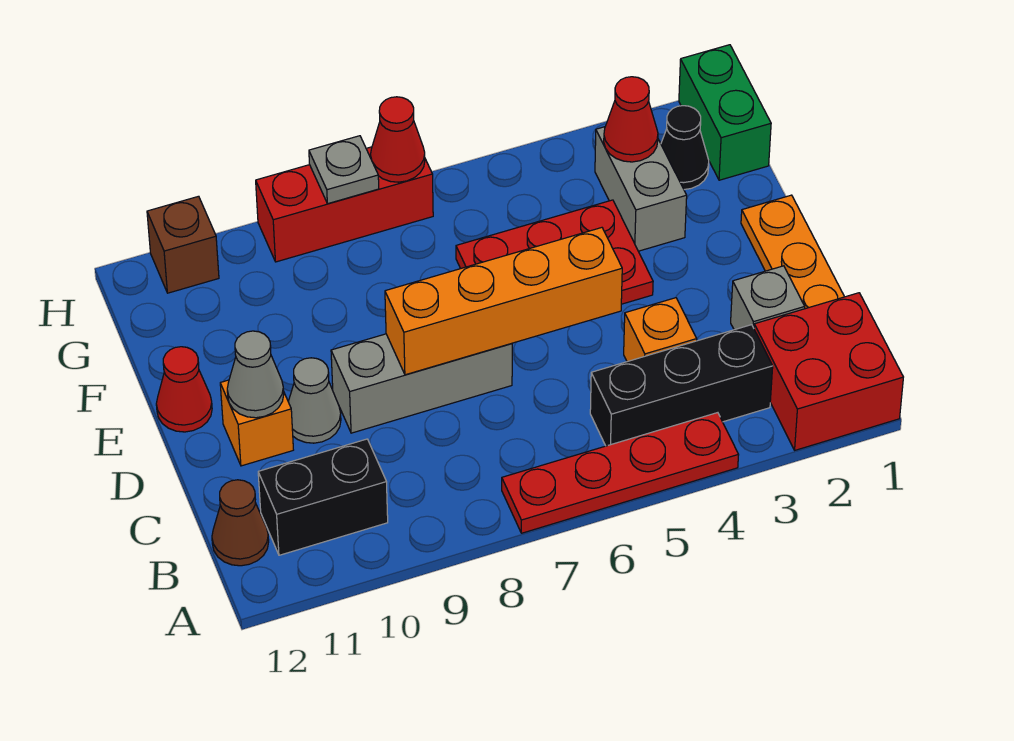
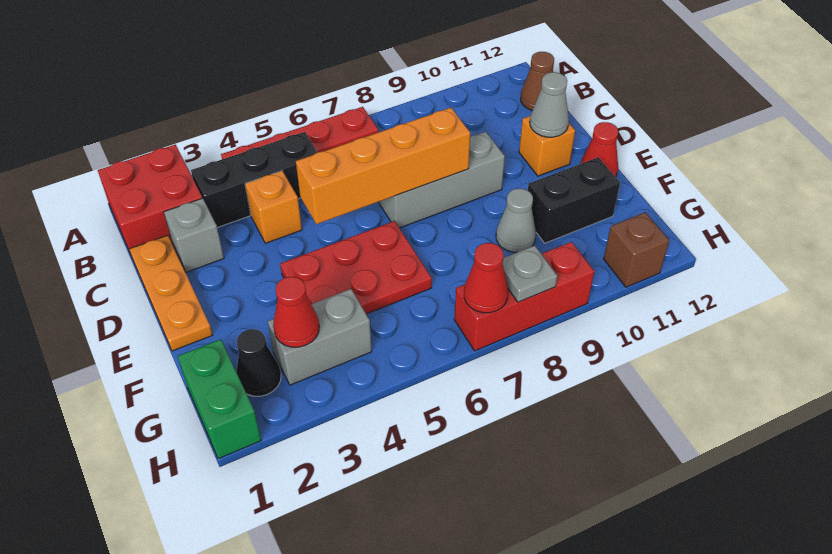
black 1x2 brick [258,439,388,555] -> black 1x2 brick moved to [528,157,620,243]
grey 1x1 cone [288,358,341,443] -> grey 1x1 cone moved to [496,188,536,252]
grey 1x2 brick [595,127,687,251] -> grey 1x2 brick turned to [268,289,372,385]

